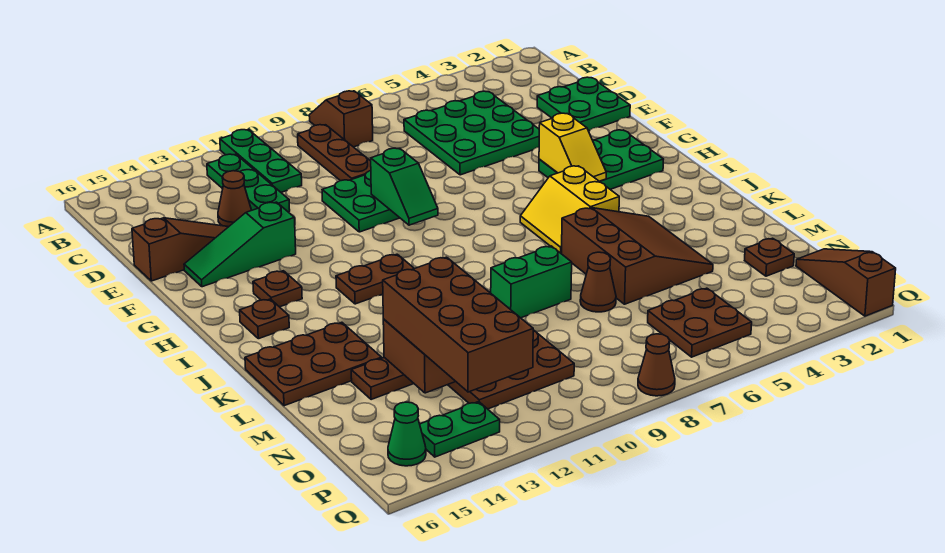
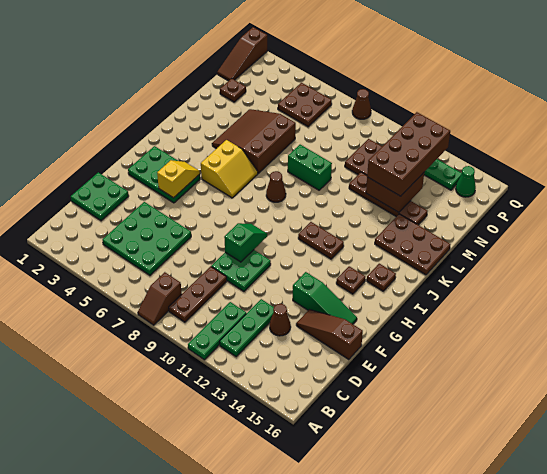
brown 1x1 cone [580,252,616,312] -> brown 1x1 cone moved to [266,171,286,202]

